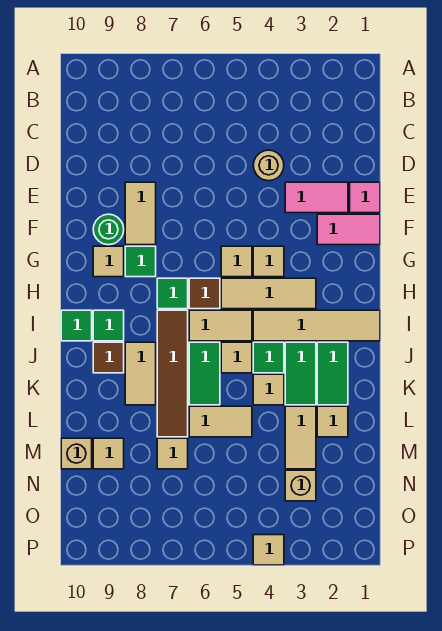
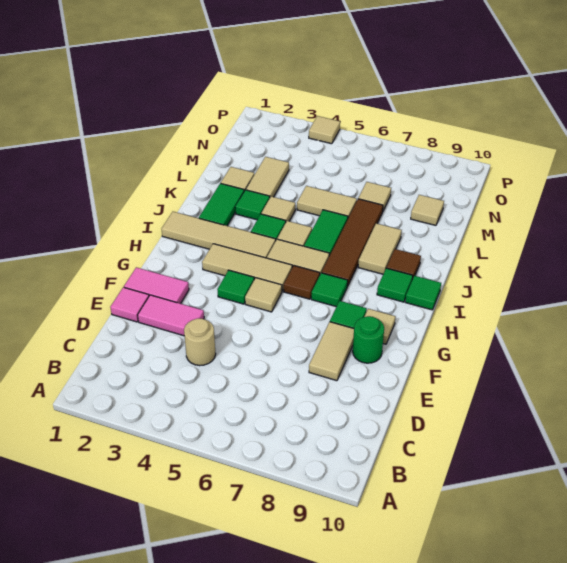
tan 1x1 tile [253,246,284,277] -> green 1x1 tile [217,270,254,304]
green 1x2 tile [285,342,316,405] -> green 1x1 tile [235,190,270,220]
tan 1x1 brick [61,438,92,469] -> none
tan 1x1 brick [285,470,316,501] -> none

